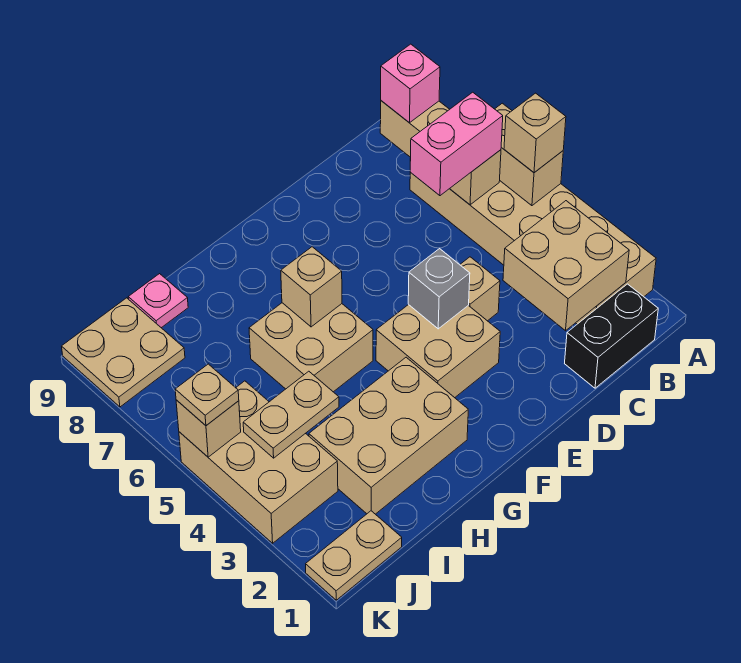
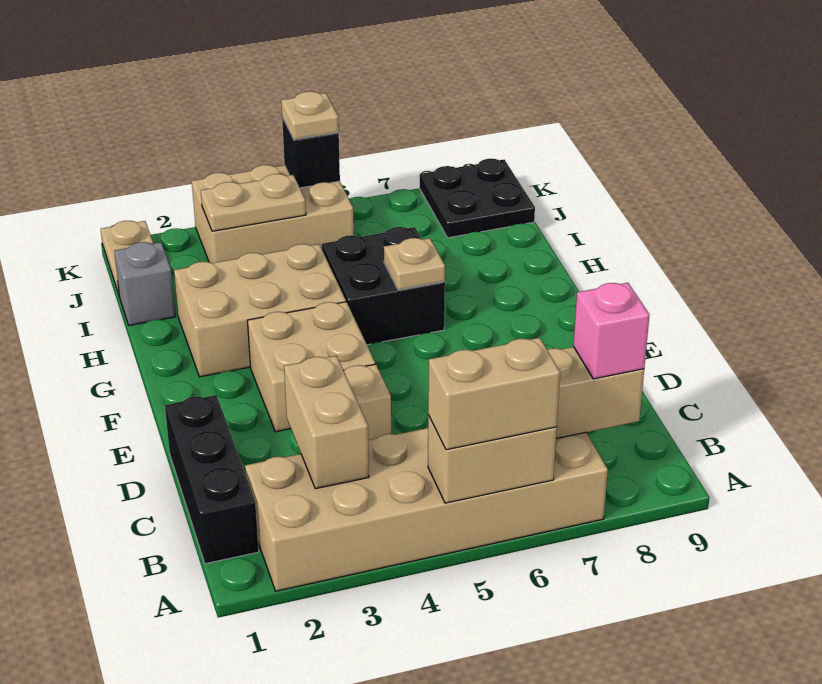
tan 1x1 brick [504,93,566,173] -> tan 1x2 brick [428,338,560,450]
black 1x2 brick [565,284,658,388] -> black 1x3 brick [165,395,259,564]
tan 2x2 brick [503,201,629,331] -> tan 1x2 brick [284,356,369,489]
pink 1x2 brick [410,92,503,196] -> none
grey 1x1 brick [408,249,470,329] -> grey 1x1 brick moved to [114,242,176,325]
tan 2x3 brick [309,357,468,514] -> tan 2x3 brick turned to [174,244,346,377]
tan 2x2 brick [249,303,373,392] -> black 2x2 brick [322,227,445,345]
tan 1x1 brick [281,247,342,327] -> tan 1x1 plate [384,238,445,290]
tan 1x2 plate [243,371,339,458] -> tan 1x2 plate turned to [201,174,306,231]
pink 1x1 plate [128,274,188,328] -> none
tan 2x2 plate [62,298,185,407] -> black 2x2 plate [420,159,535,238]
tan 1x1 brick [176,400,241,457] -> black 1x1 brick [282,117,340,188]

